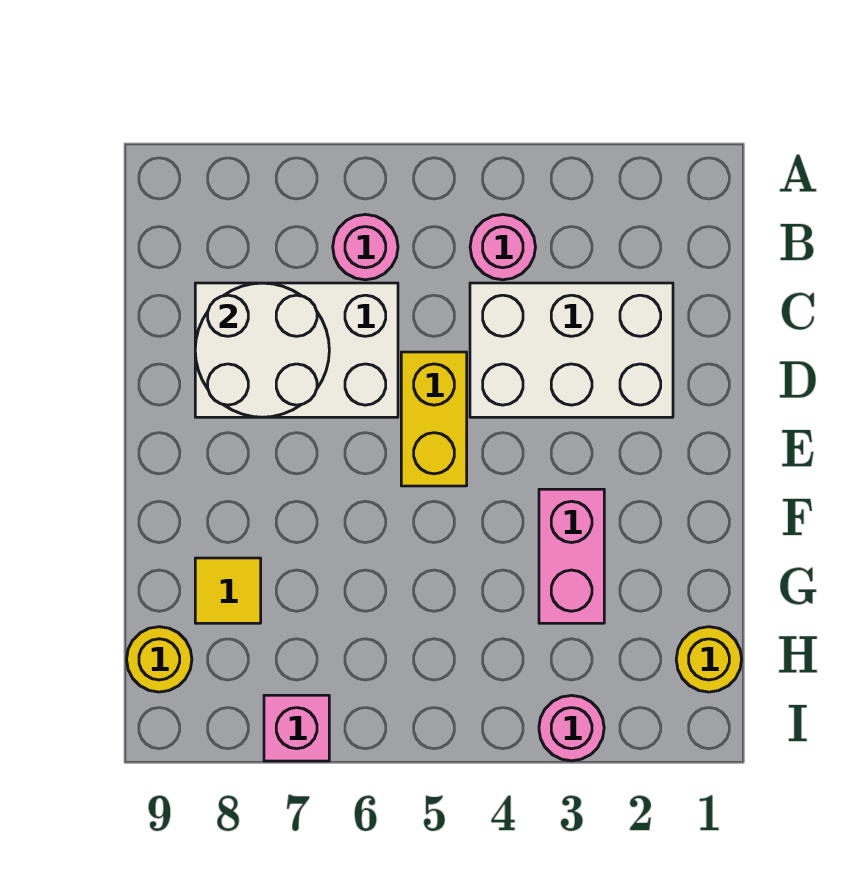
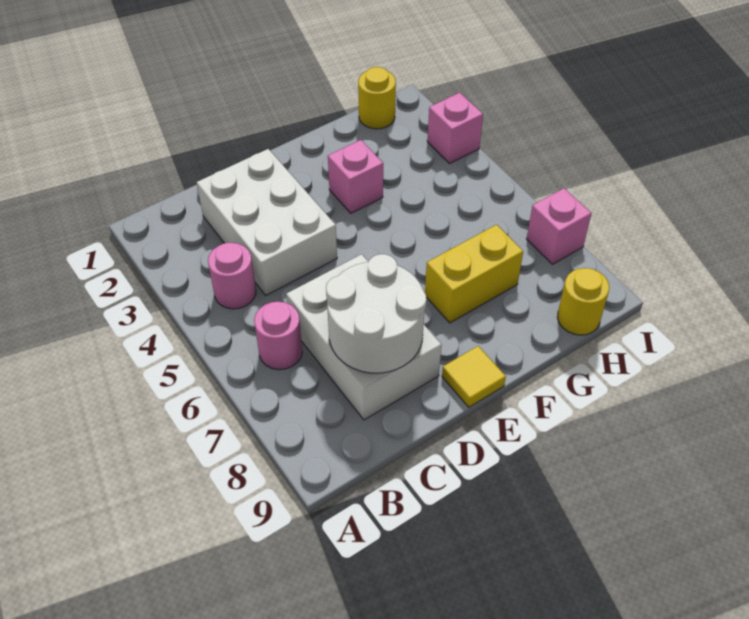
yellow 1x2 brick [401,352,467,486] -> yellow 1x2 brick moved to [425,225,523,323]
pink 1x2 brick [539,489,604,623] -> pink 1x1 brick [328,140,383,213]
yellow 1x1 tile [195,558,261,623] -> yellow 1x1 tile moved to [442,346,506,407]
pink 1x1 round brick [539,695,604,761] -> pink 1x1 brick [427,93,483,163]

